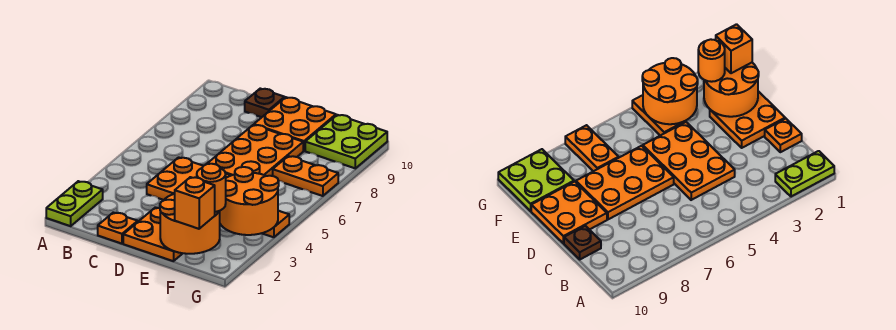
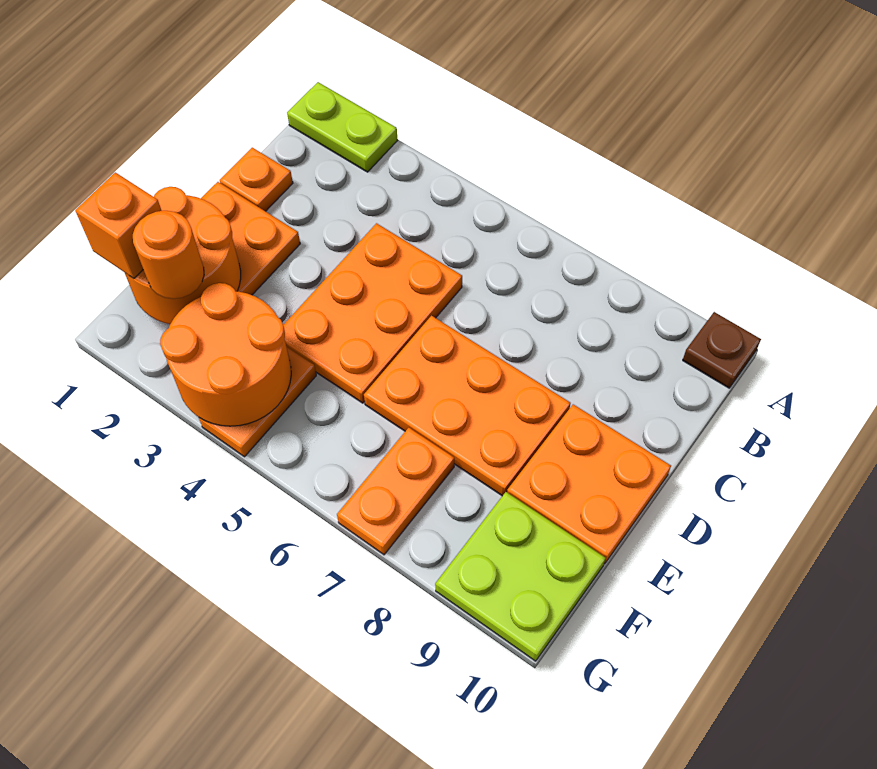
brown 1x1 plate [245,89,285,117] -> brown 1x1 plate moved to [683,312,761,388]

